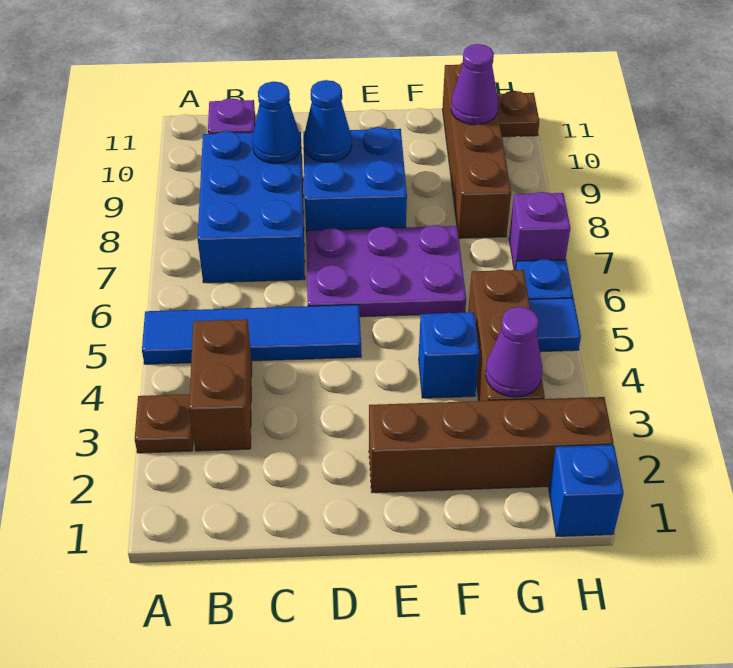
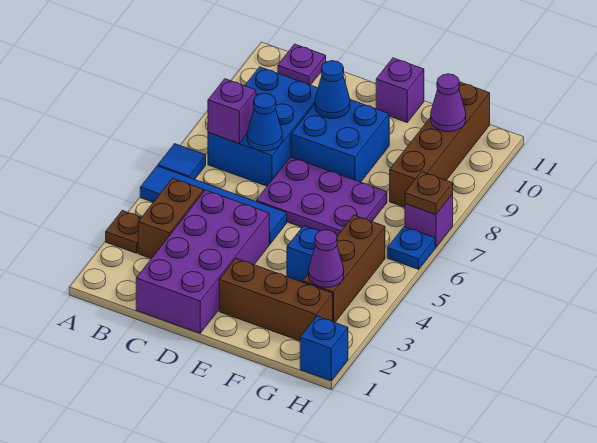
none -> purple 1x1 brick [208,79,256,143]
none -> purple 2x4 brick [136,190,269,333]
blue 1x1 cone [252,81,301,164] -> blue 1x1 cone moved to [247,93,282,151]
brown 1x4 brick [369,397,614,493] -> brown 1x3 brick [219,258,333,341]
none -> purple 1x1 brick [376,58,424,122]
blue 1x1 tile [529,298,581,352] -> blue 1x1 tile moved to [158,144,206,179]
brown 1x1 plate [497,91,539,137] -> brown 1x1 plate moved to [405,172,453,214]

